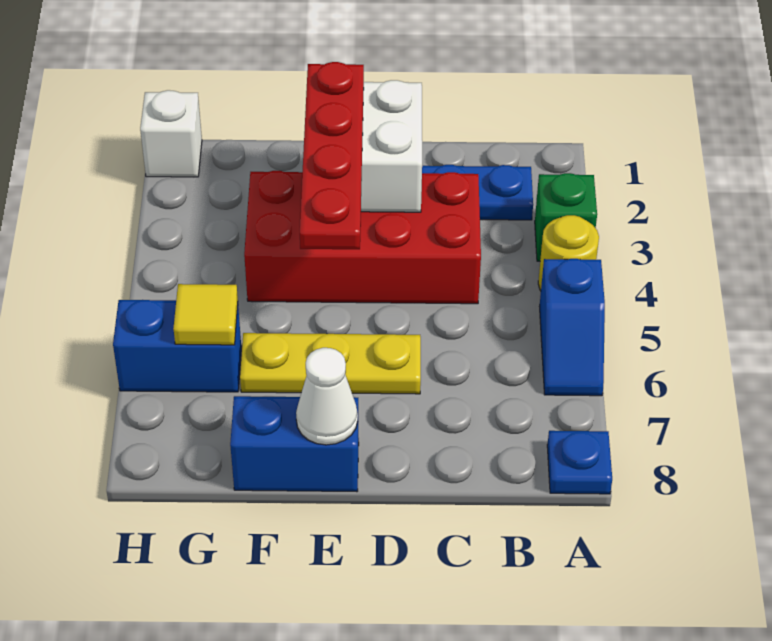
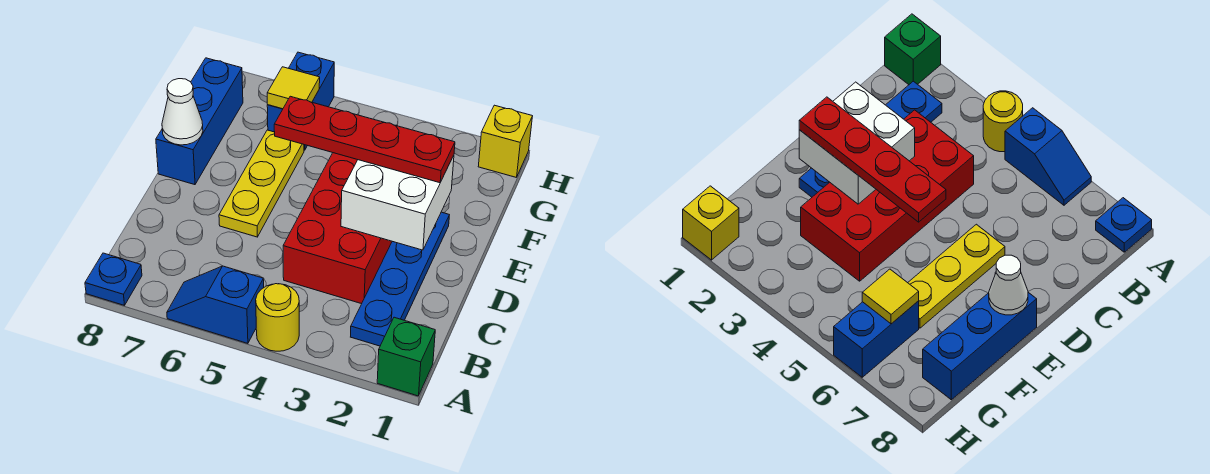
green 1x1 brick [535,173,597,261] -> green 1x1 brick moved to [377,317,435,396]
blue 1x2 brick [230,396,359,492] -> blue 1x3 brick [156,58,243,185]
white 1x1 brick [140,90,202,177] -> yellow 1x1 brick [478,105,532,177]

